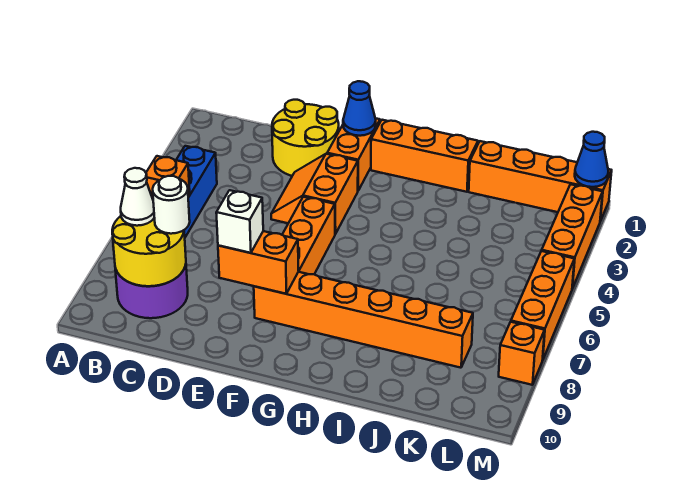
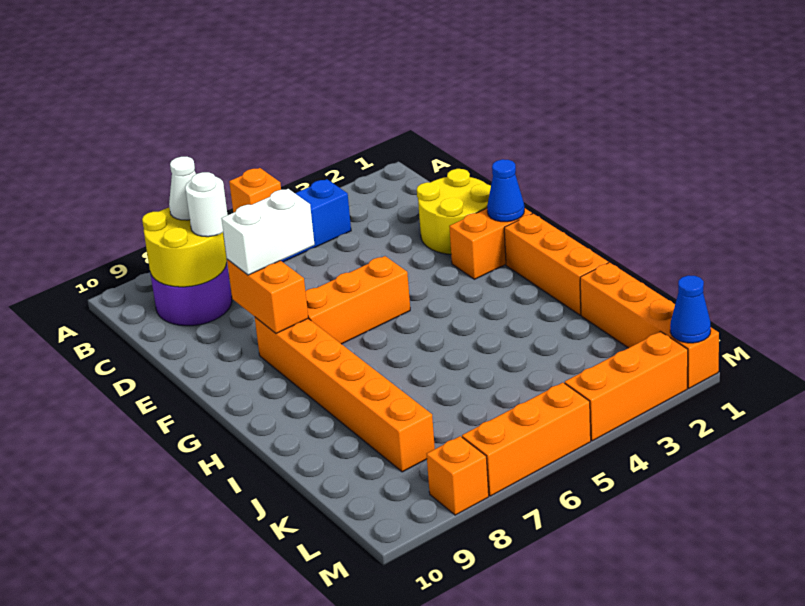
orange 2x2 slope [271,154,358,234] -> none
white 1x1 brick [216,190,263,253] -> white 1x2 brick [221,189,315,275]

